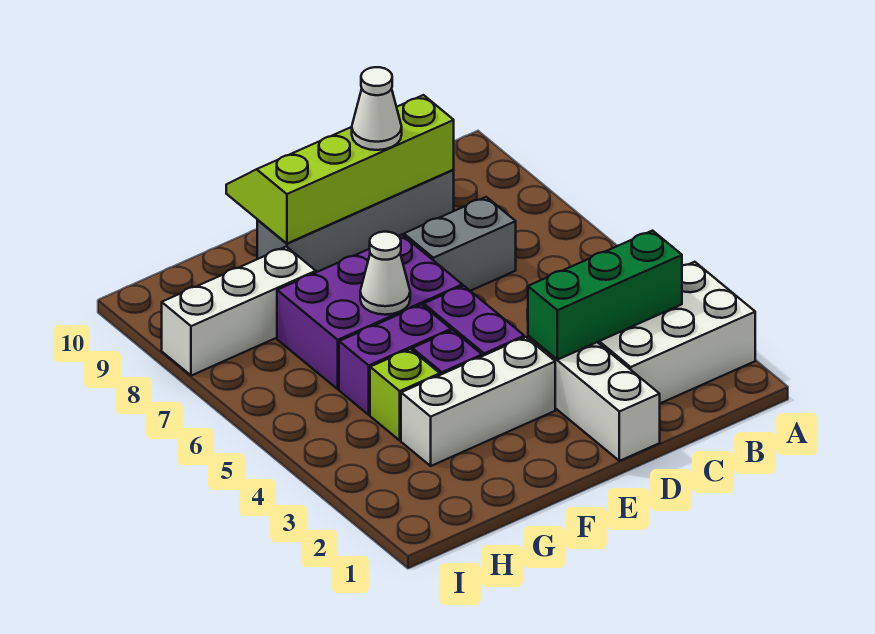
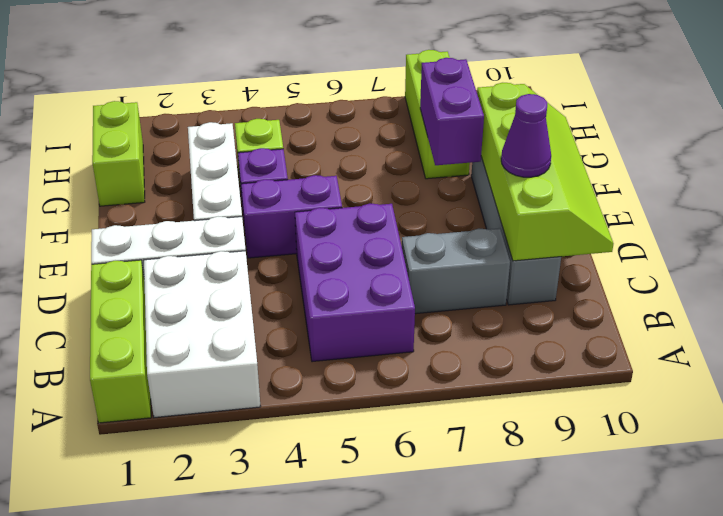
none -> lime 1x3 brick [90,260,151,423]
green 1x3 brick [528,231,682,360] -> none
grey 1x2 brick [404,197,516,291] -> grey 1x2 brick turned to [402,228,510,314]
white 1x1 cone [352,67,402,150] -> purple 1x1 cone [501,94,551,177]
purple 2x3 brick [277,235,462,389] -> purple 2x3 brick moved to [295,204,415,362]
purple 1x2 brick [339,305,451,415] -> purple 1x2 brick moved to [420,58,484,165]
white 1x1 cone [360,232,410,315] -> none
none -> lime 1x2 brick [92,101,145,206]
white 1x3 brick [162,247,316,376] -> lime 1x3 brick [405,50,470,179]

